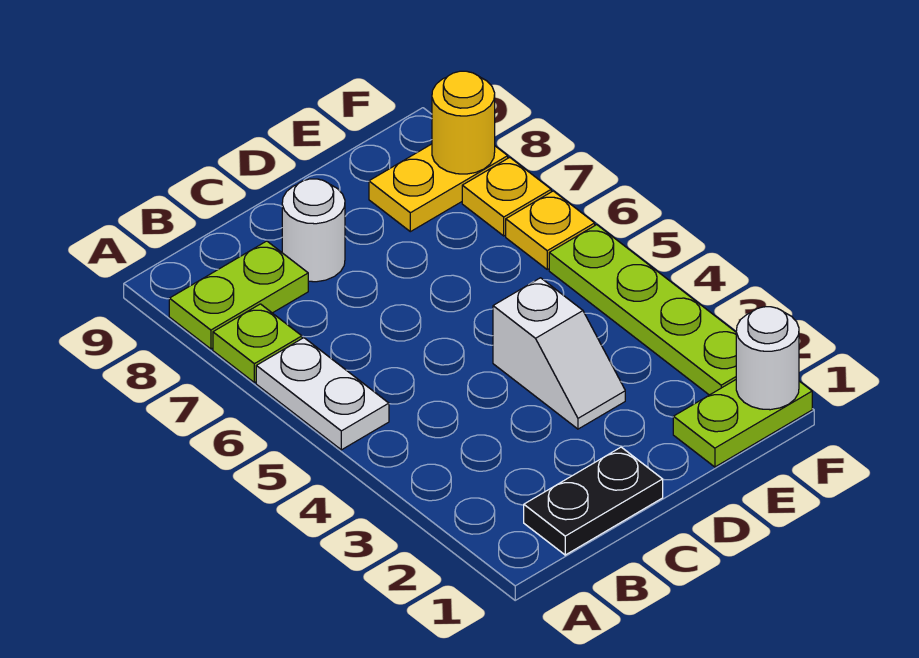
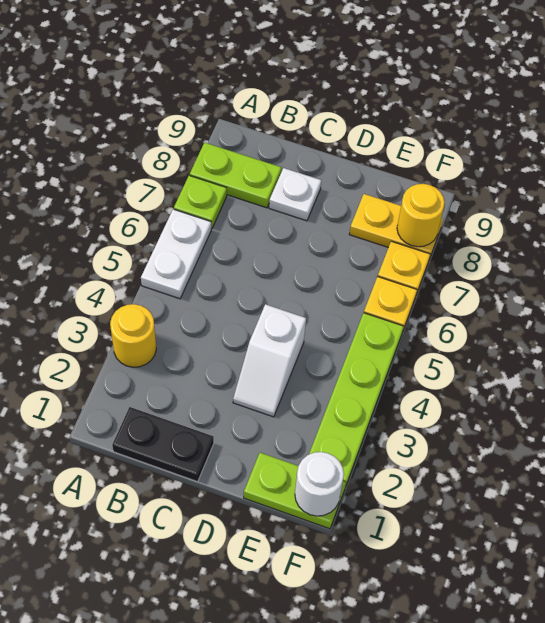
none -> yellow 1x1 round brick [110,304,156,367]
white 1x1 round brick [282,179,345,282] -> white 1x1 plate [269,168,321,221]

